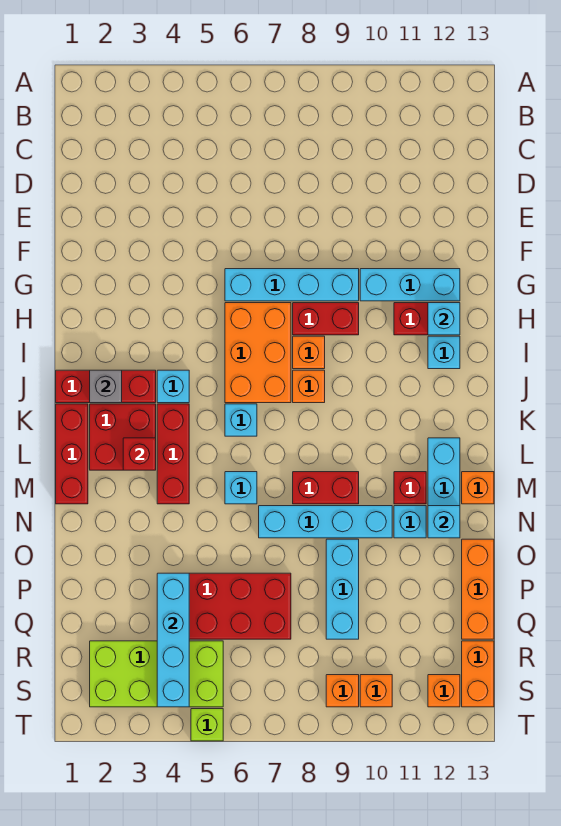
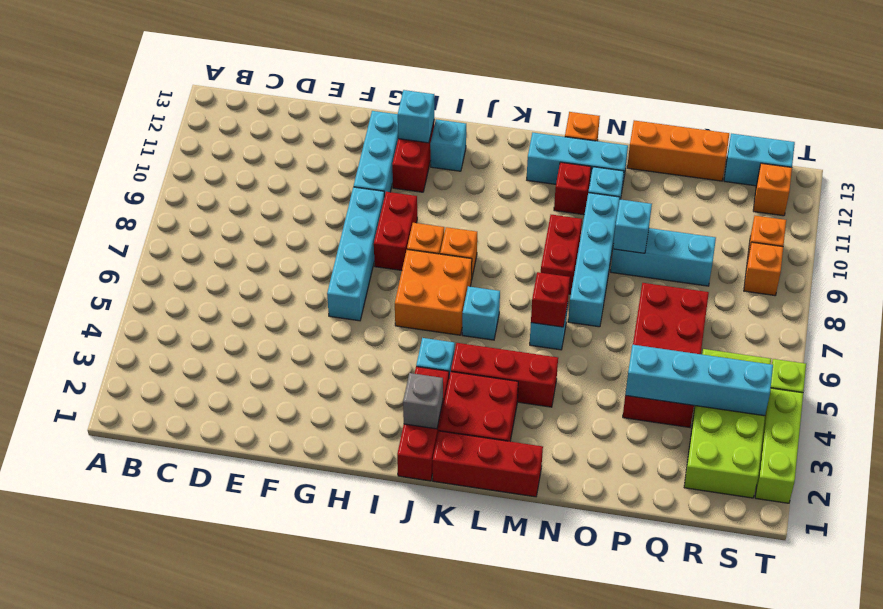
orange 2x3 brick [225,303,291,403] -> orange 2x2 brick [395,250,472,335]
red 1x1 brick [123,438,156,470] -> red 1x1 brick moved to [531,272,570,327]
cyan 1x1 brick [428,506,460,538] -> cyan 1x1 brick moved to [613,199,652,253]
orange 1x2 brick [462,641,494,707] -> cyan 1x2 brick [724,134,795,186]
none -> lime 1x3 brick [755,388,803,503]

